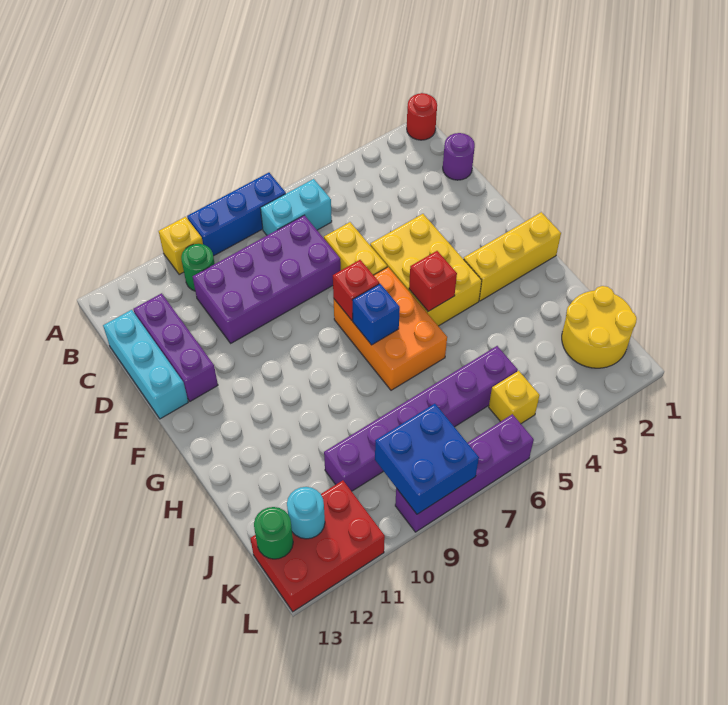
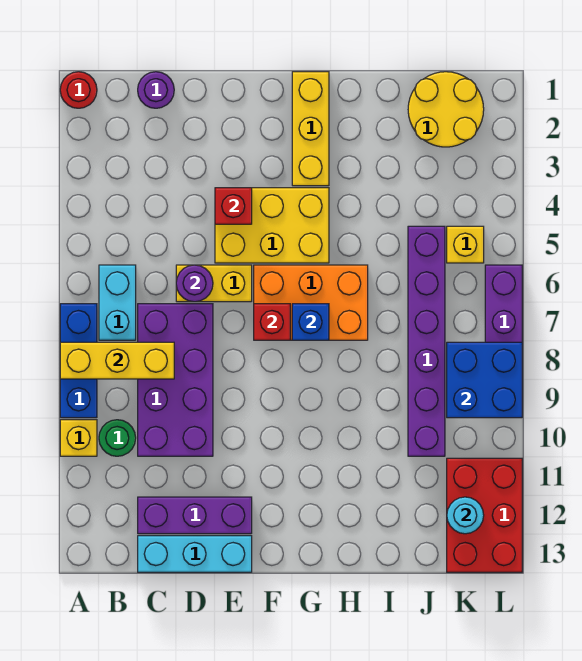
none -> yellow 1x3 brick [60,342,174,379]
none -> purple 1x1 round brick [176,265,213,302]
red 1x1 brick [409,251,457,311] -> red 1x1 brick moved to [215,188,252,224]
green 1x1 round brick [254,507,293,559] -> none

